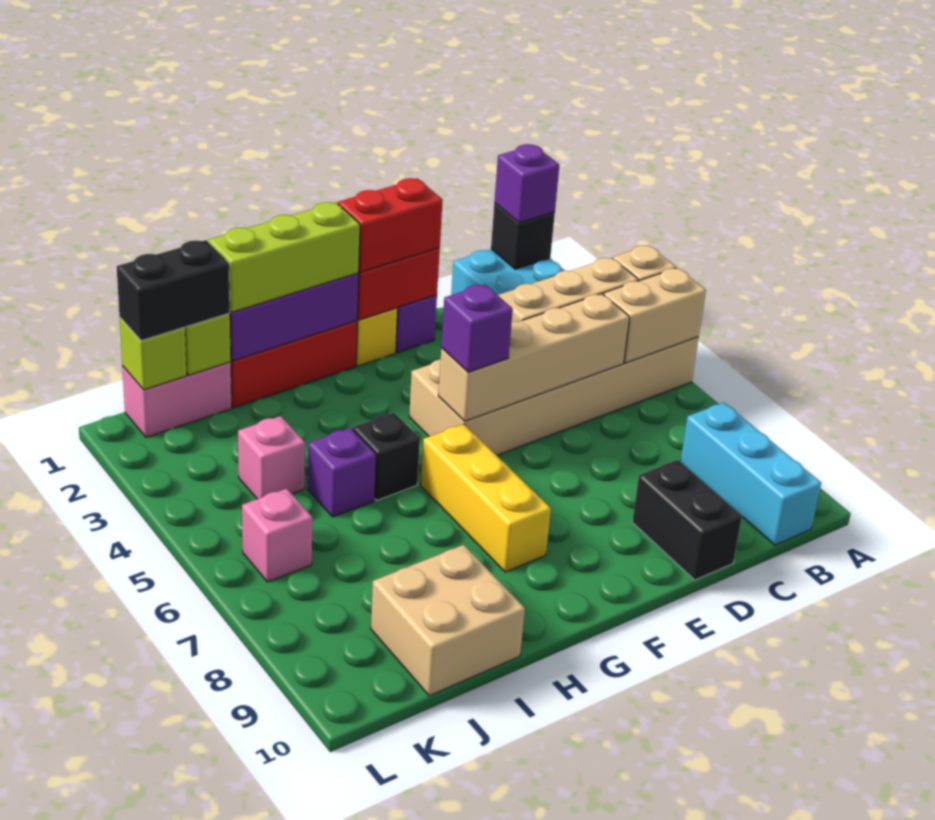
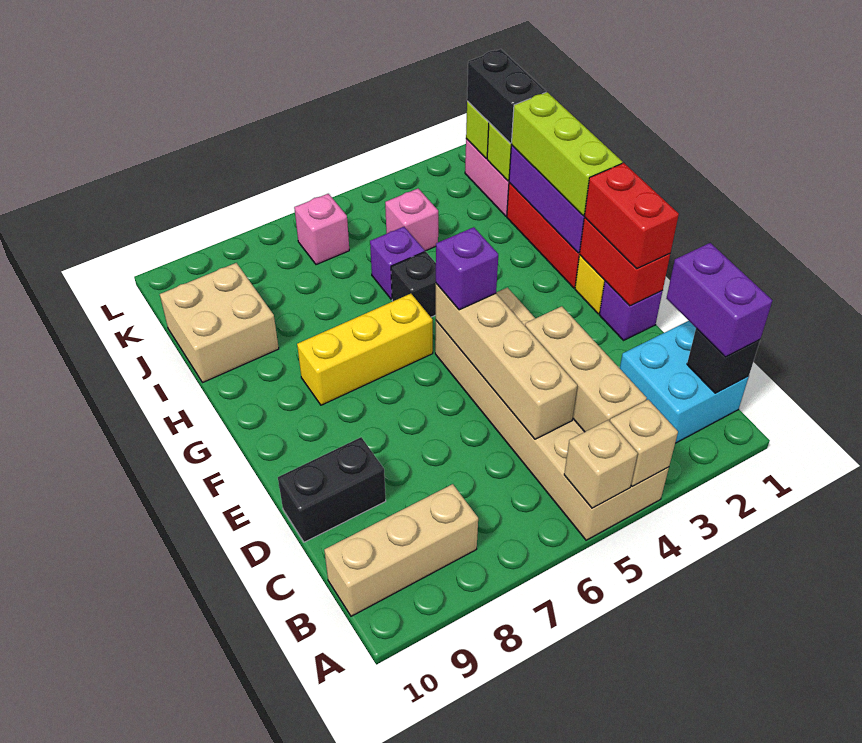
tan 1x2 brick [603,268,706,363] -> tan 1x1 brick [564,420,638,508]
purple 1x1 brick [494,144,559,223] -> purple 1x2 brick [666,243,773,357]
cyan 1x3 brick [680,402,821,545] -> tan 1x3 brick [324,484,478,616]

